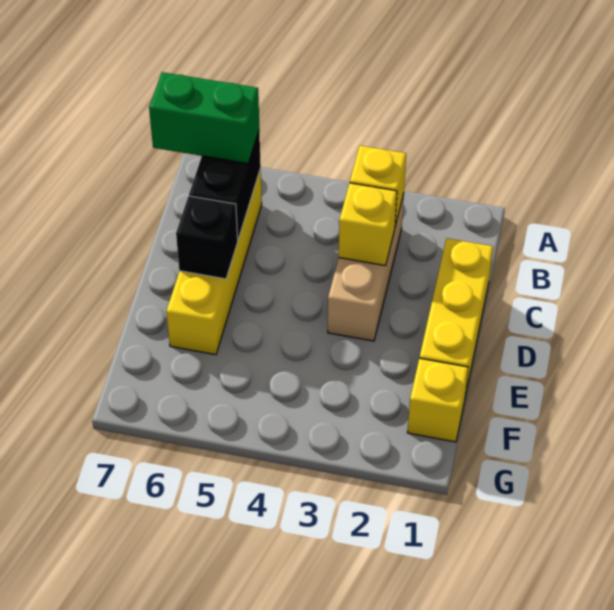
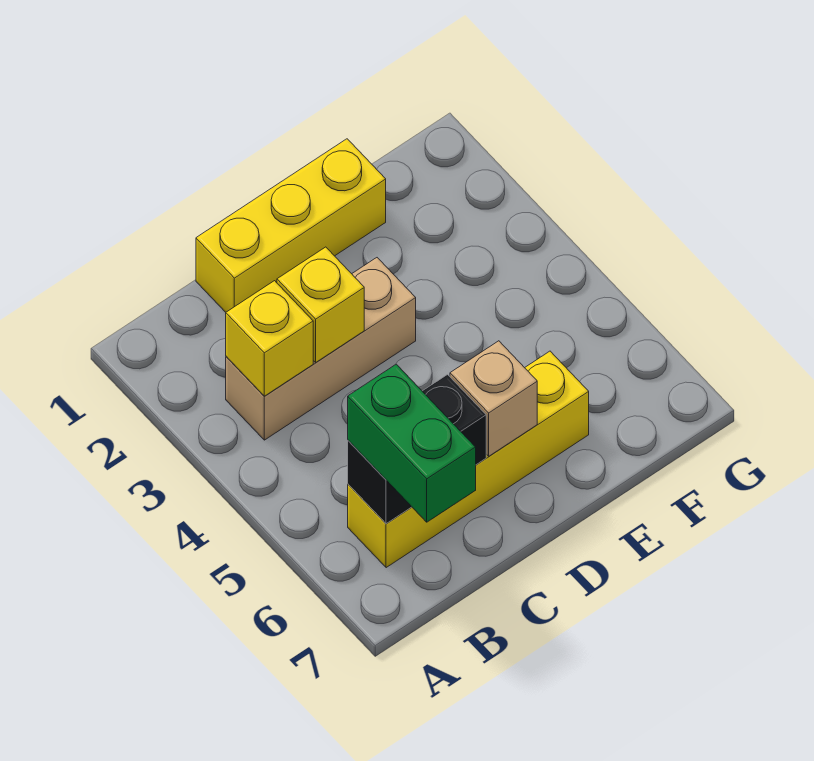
black 1x1 brick [176,196,238,279] -> tan 1x1 brick [450,341,537,456]
yellow 1x1 brick [407,358,468,442] -> none

